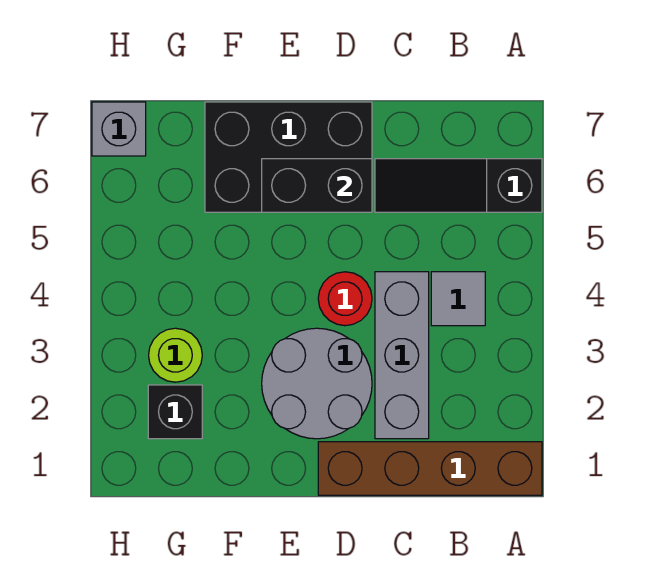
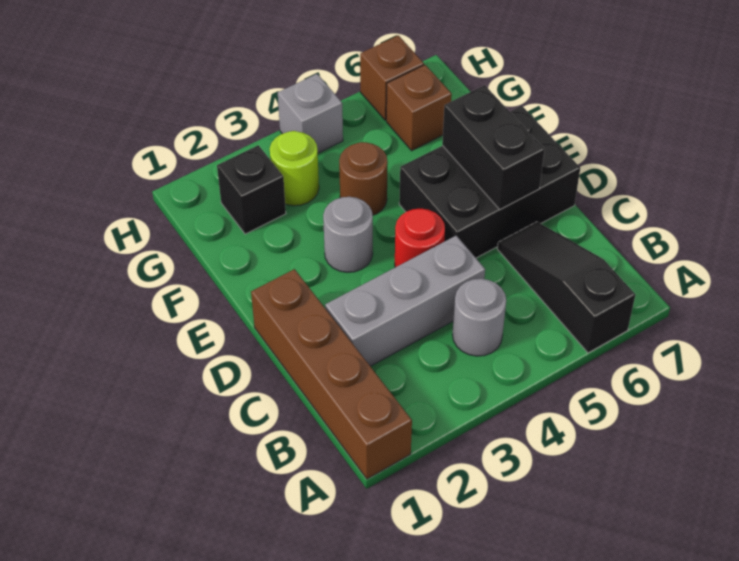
grey 1x1 tile [431,272,485,326] -> grey 1x1 round brick [452,279,506,356]
grey 2x2 round brick [262,328,372,439] -> grey 1x1 round brick [323,197,373,272]
black 2x3 brick [205,102,372,212] -> black 2x3 brick turned to [399,106,580,258]
none -> brown 1x1 round brick [339,142,388,215]
none -> brown 1x1 brick [386,65,452,151]
none -> brown 1x1 brick [360,35,424,120]
grey 1x1 brick [92,102,146,156] -> grey 1x1 brick moved to [278,74,343,153]

